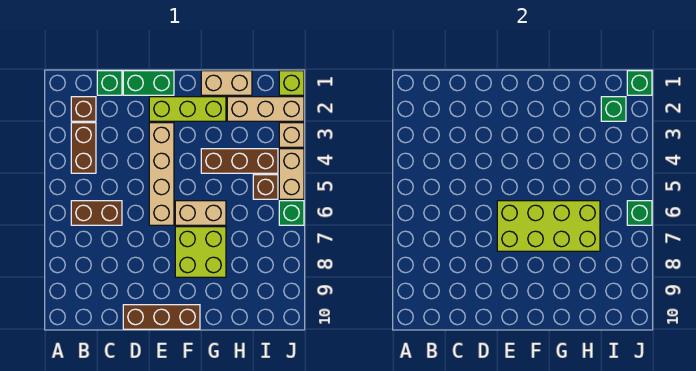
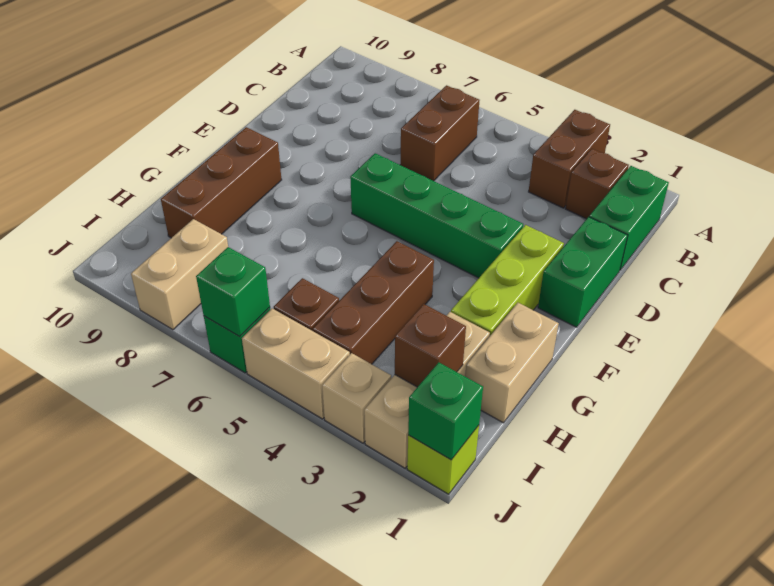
brown 1x2 brick [71,123,96,173] -> brown 1x2 brick turned to [529,110,610,208]
green 1x1 brick [97,71,122,95] -> green 1x2 brick [589,166,669,270]
brown 1x3 brick [123,305,200,329] -> brown 1x3 brick moved to [161,127,282,238]
tan 1x4 brick [149,123,174,225] -> green 1x4 brick [350,153,523,278]
lime 2x4 brick [497,201,600,251] -> none
tan 1x2 brick [175,201,226,225] -> tan 1x2 brick moved to [131,219,228,330]
lime 2x2 brick [175,227,226,277] -> none
green 1x1 brick [601,97,626,121] -> brown 1x1 brick [395,304,466,387]

